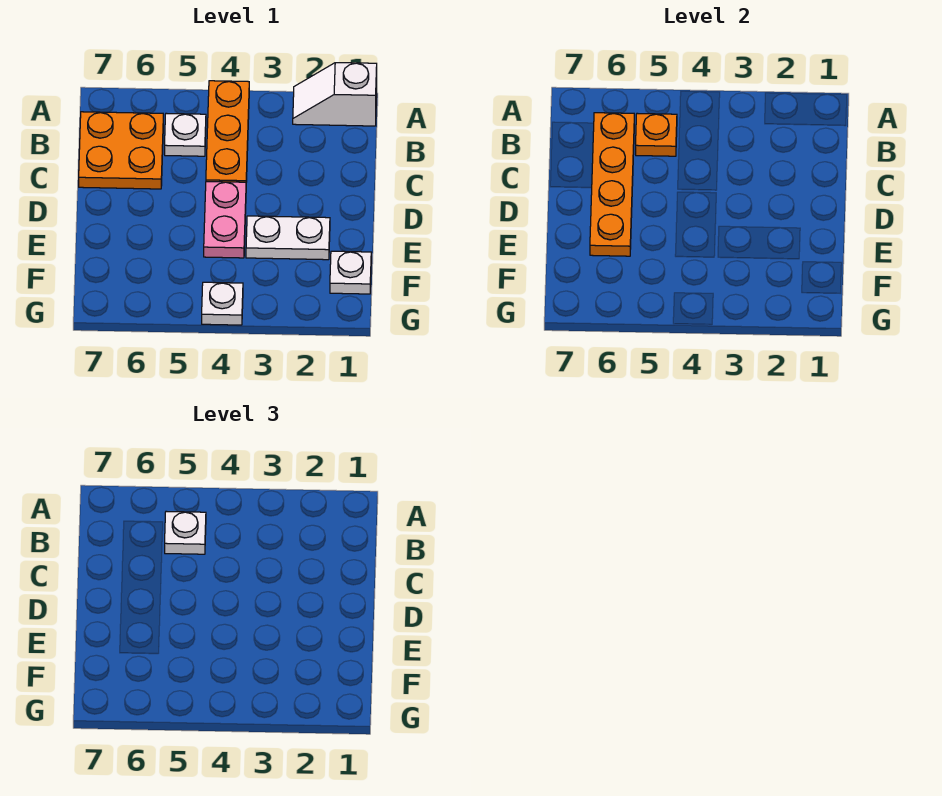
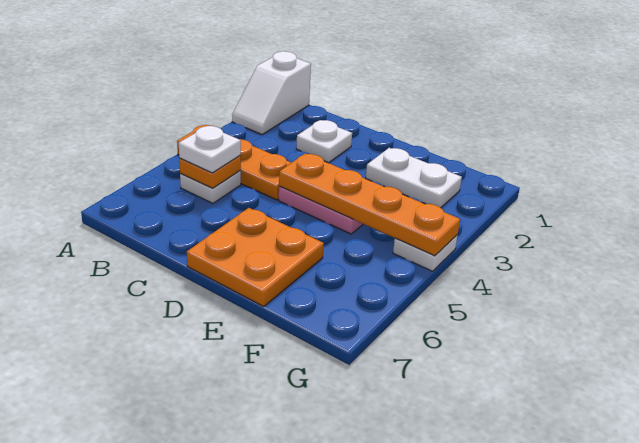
orange 2x2 plate [79,112,163,189] -> orange 2x2 plate moved to [187,208,324,306]
orange 1x4 plate [590,113,634,256] -> orange 1x4 plate moved to [279,153,460,256]
white 1x2 plate [246,216,330,260] -> white 1x2 plate turned to [366,148,462,208]
white 1x1 plate [330,251,371,294] -> white 1x1 plate moved to [296,120,352,163]

